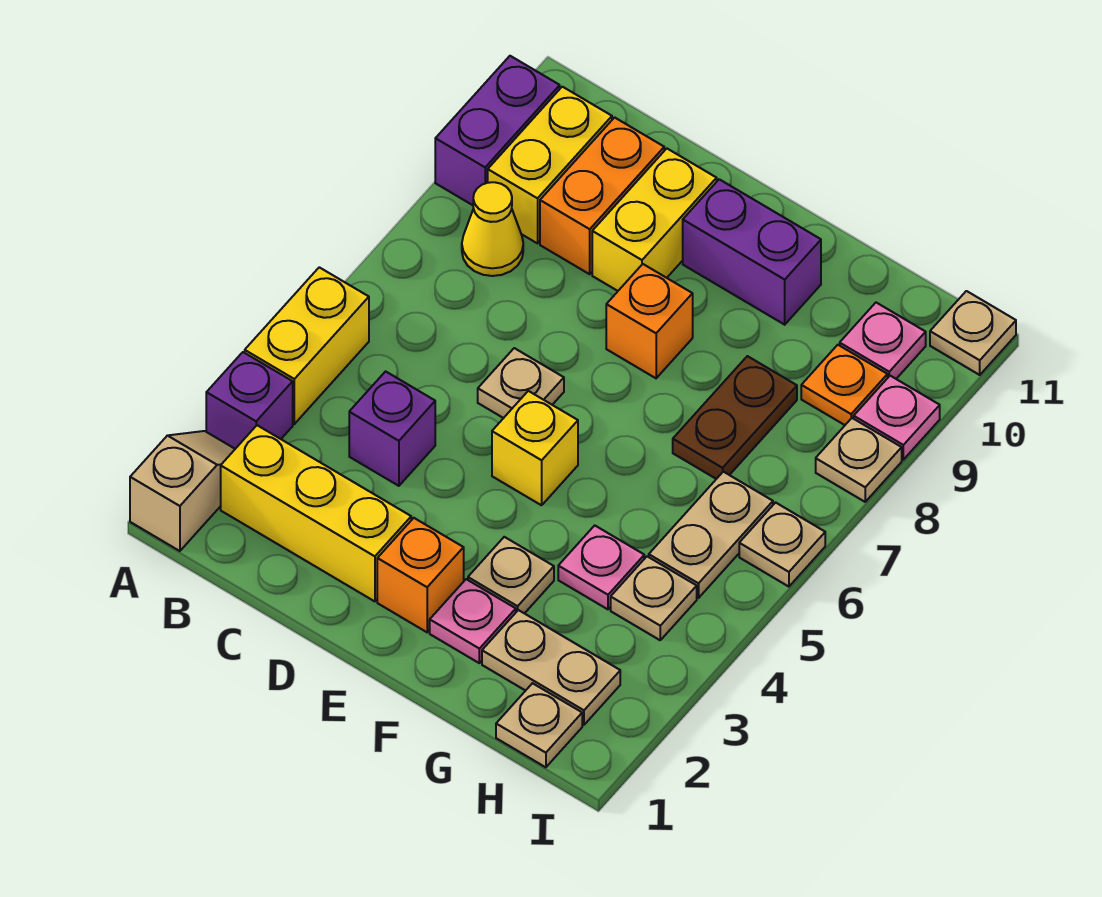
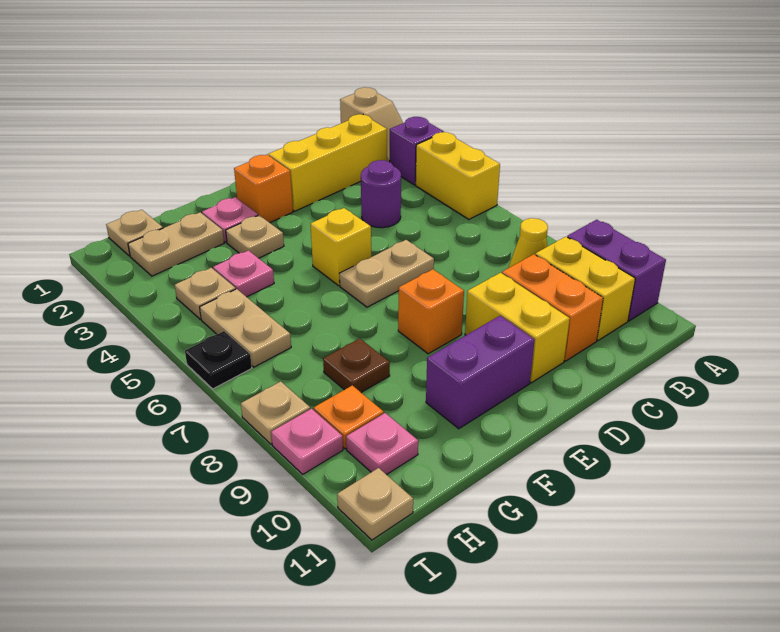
purple 1x1 brick [349,371,435,486] -> purple 1x1 round brick [361,160,401,228]
tan 1x1 plate [478,348,564,418] -> tan 1x2 plate [339,240,434,307]
brown 1x2 plate [673,356,797,479] -> brown 1x1 plate [323,338,390,392]
tan 1x1 plate [739,503,825,587] -> black 1x1 plate [185,331,252,389]

